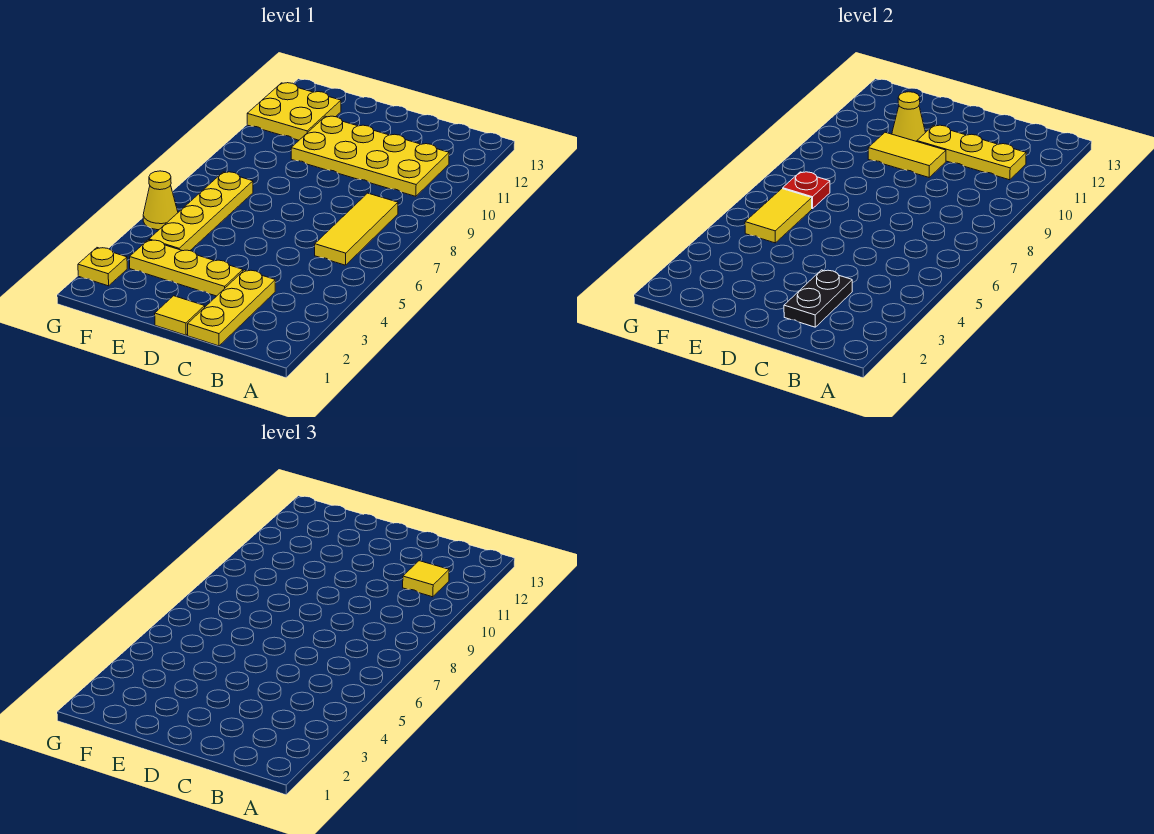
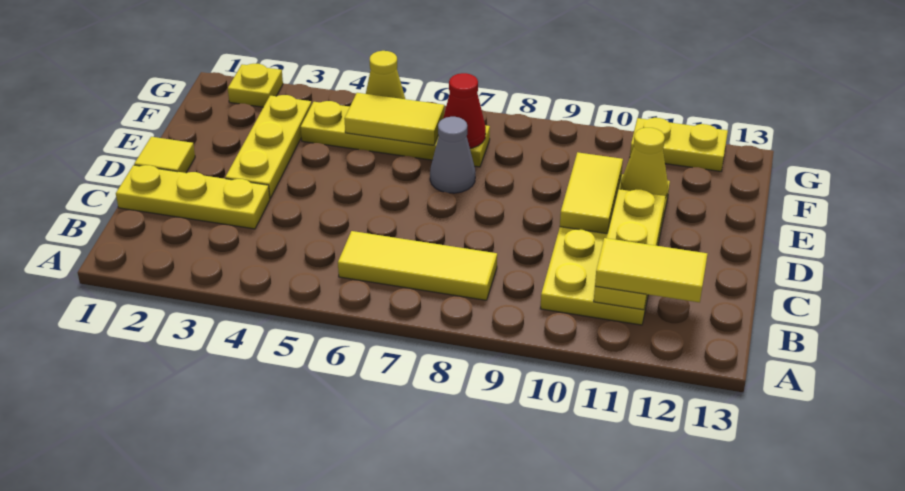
yellow 1x1 tile [403,561,449,597] -> yellow 1x2 tile [595,238,707,302]
black 1x2 plate [784,270,852,327] -> none
none -> grey 1x1 cone [430,117,475,193]
red 1x1 plate [783,172,830,209] -> red 1x1 cone [443,73,486,148]
yellow 2x2 plate [247,83,341,140] -> yellow 1x2 plate [630,118,728,171]

